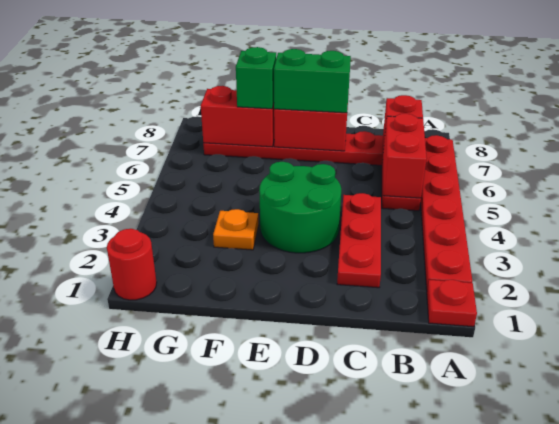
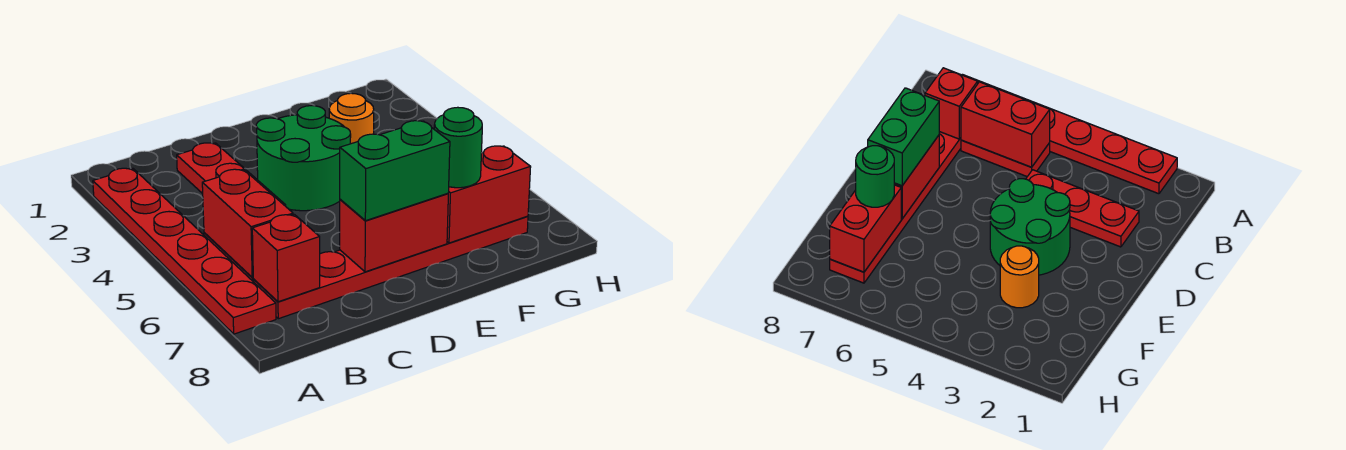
red 1x1 plate [427,280,477,327] -> none
orange 1x1 plate [213,209,258,250] -> orange 1x1 round brick [329,93,374,144]
green 1x1 brick [236,47,276,109] -> green 1x1 round brick [434,107,482,188]
red 1x1 round brick [107,229,157,300] -> none

